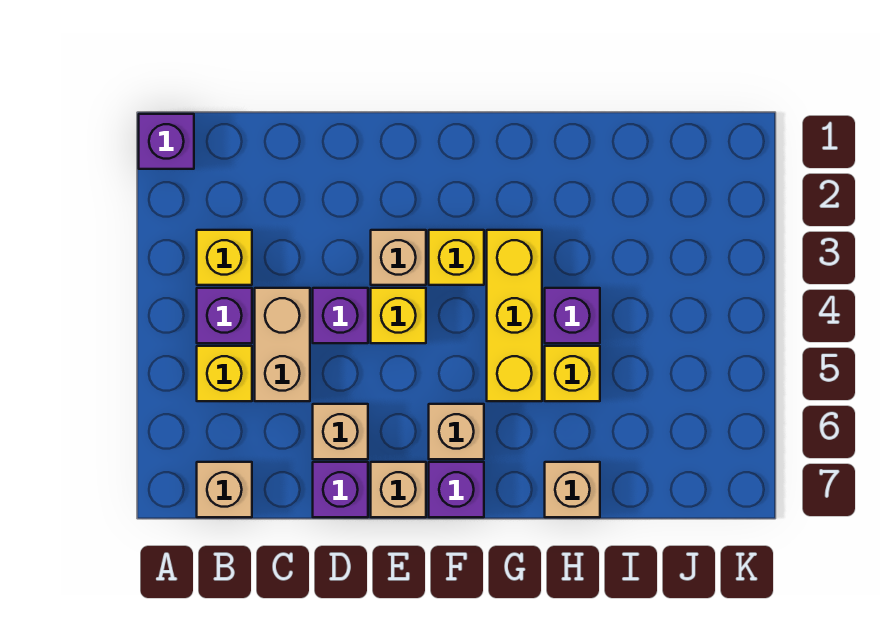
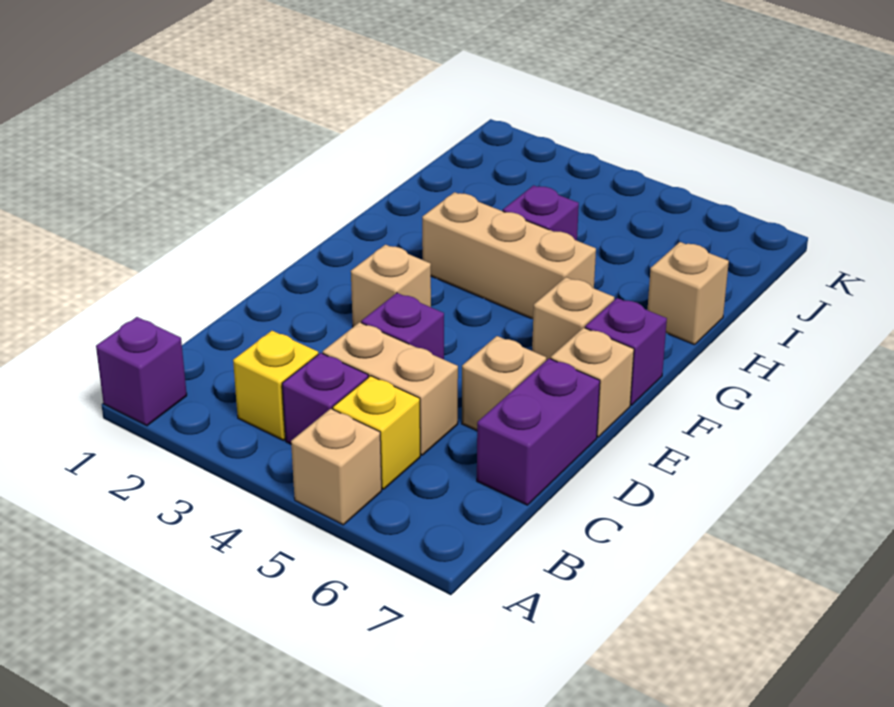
tan 1x1 brick [197,462,252,517] -> tan 1x1 brick moved to [291,409,382,525]
purple 1x1 brick [313,462,368,517] -> purple 1x2 brick [477,358,600,505]
yellow 1x1 brick [371,288,426,343] -> none
yellow 1x1 brick [429,230,484,285] -> none
yellow 1x3 brick [487,230,542,401] -> tan 1x3 brick [422,192,596,319]
yellow 1x1 brick [545,346,600,401] -> none

